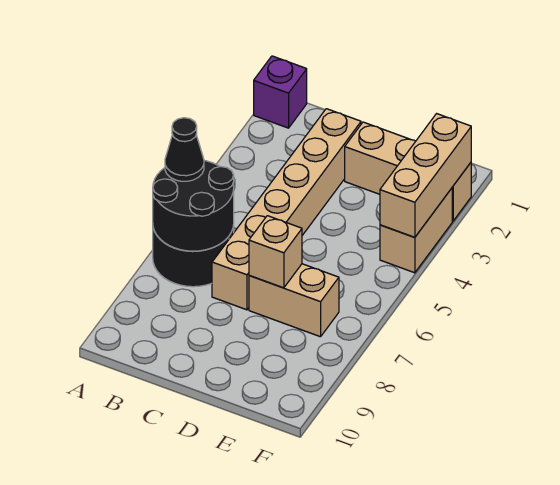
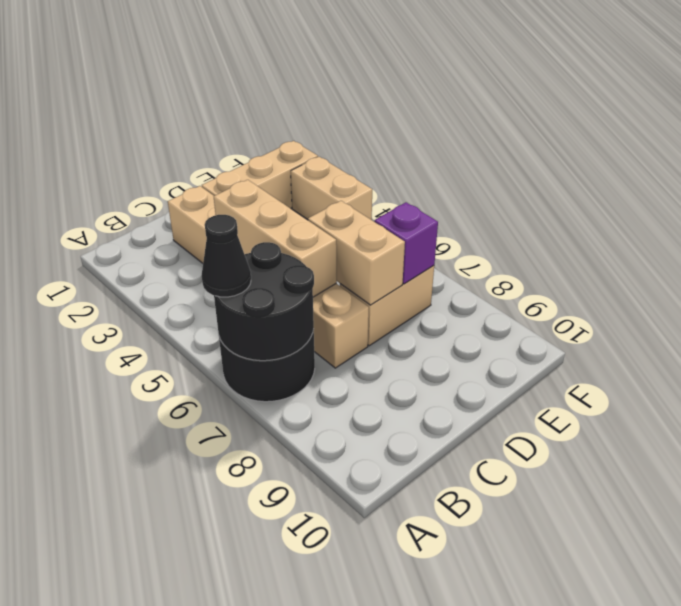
purple 1x1 brick [254,56,307,128] -> purple 1x1 brick moved to [374,202,438,284]
tan 1x1 brick [249,216,302,288] -> tan 1x2 brick [308,201,405,305]
tan 1x3 brick [380,114,471,237] -> tan 1x3 brick moved to [214,180,337,297]

